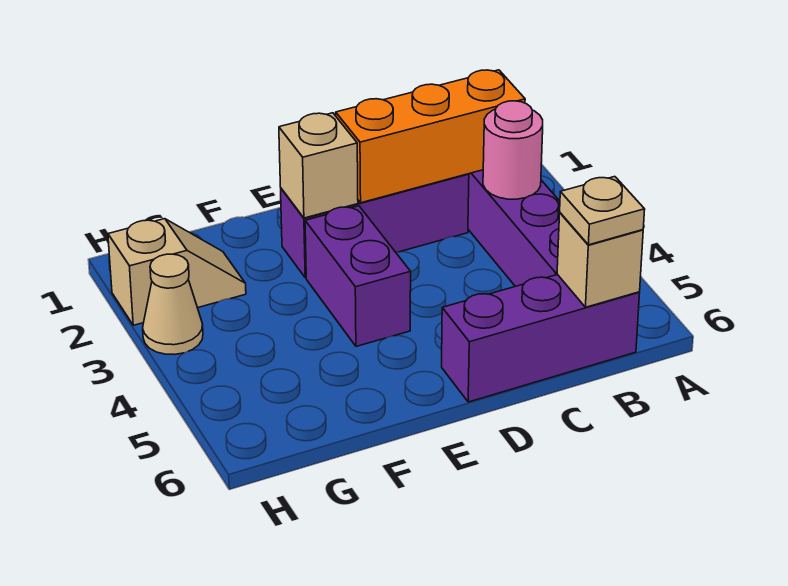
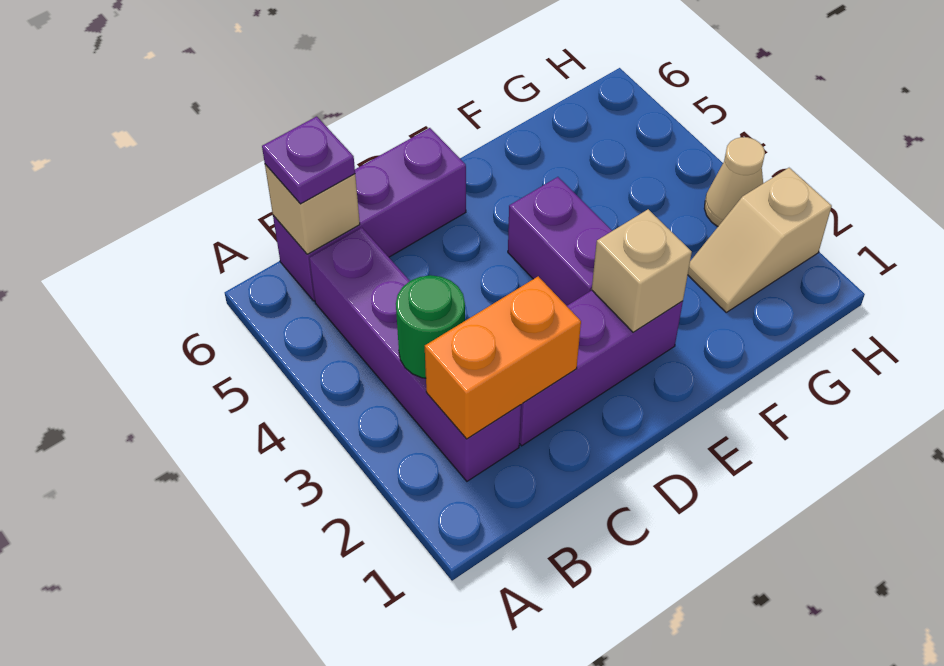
orange 1x3 brick [336,70,525,203] -> orange 1x2 brick [425,276,581,439]
pink 1x1 round brick [483,101,543,199] -> green 1x1 round brick [396,275,465,378]
tan 1x1 plate [560,177,645,245] -> purple 1x1 plate [262,116,355,204]

